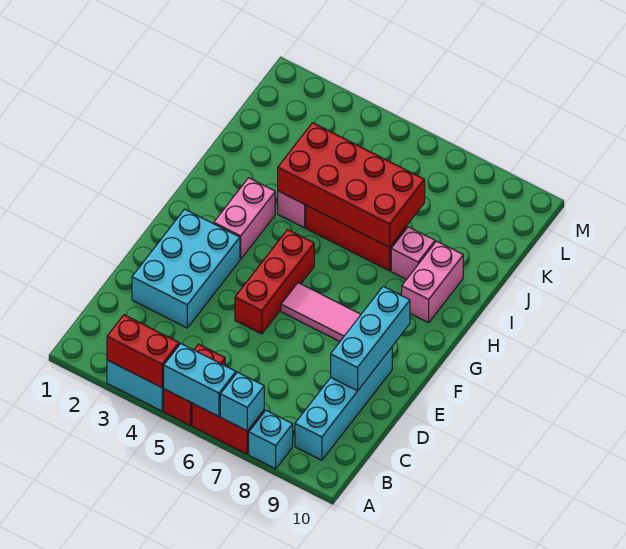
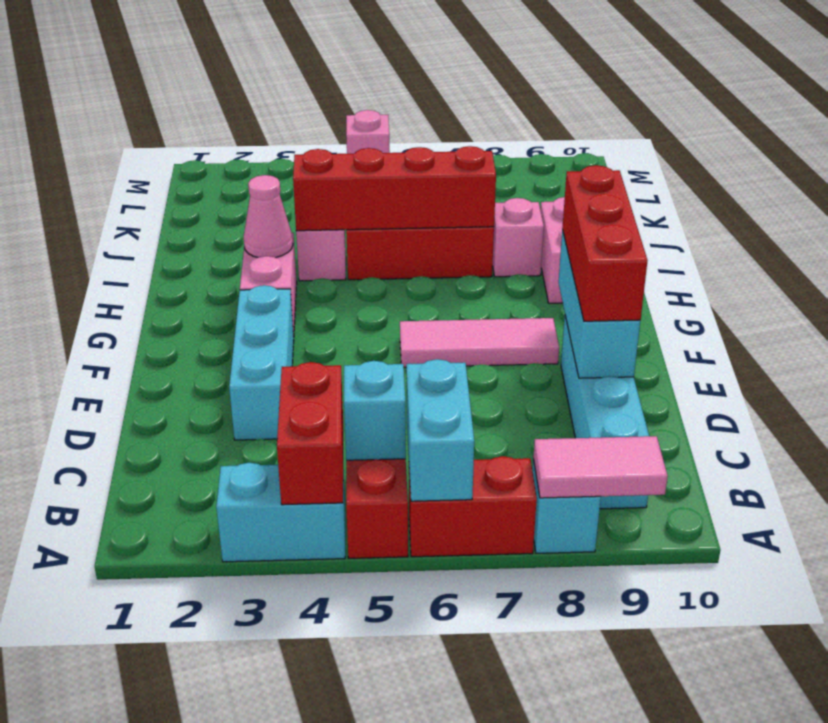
red 1x2 brick [107,315,179,388] -> red 1x2 brick turned to [277,362,343,505]
cyan 1x2 brick [163,344,236,417] -> cyan 1x2 brick turned to [406,359,474,501]
cyan 1x1 brick [220,372,264,431] -> cyan 1x1 brick moved to [344,361,406,460]
none -> pink 1x2 tile [533,436,668,498]
cyan 2x3 brick [132,209,240,328] -> cyan 1x3 brick [229,285,294,440]
red 1x3 brick [235,230,314,334] -> red 1x3 brick moved to [562,165,648,321]
none -> pink 1x1 cone [244,175,293,258]
red 2x4 brick [278,123,425,247] -> red 1x4 brick [293,146,496,231]
none -> pink 1x1 brick [346,110,390,154]

